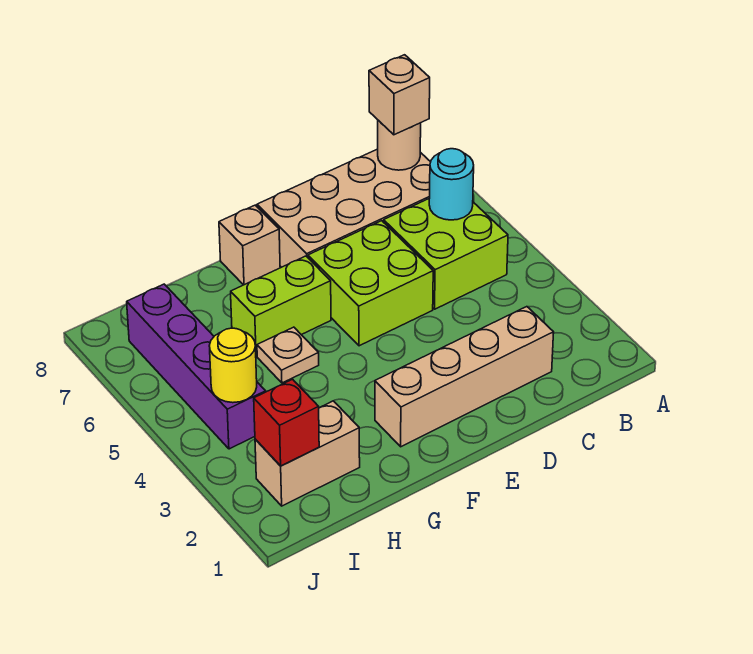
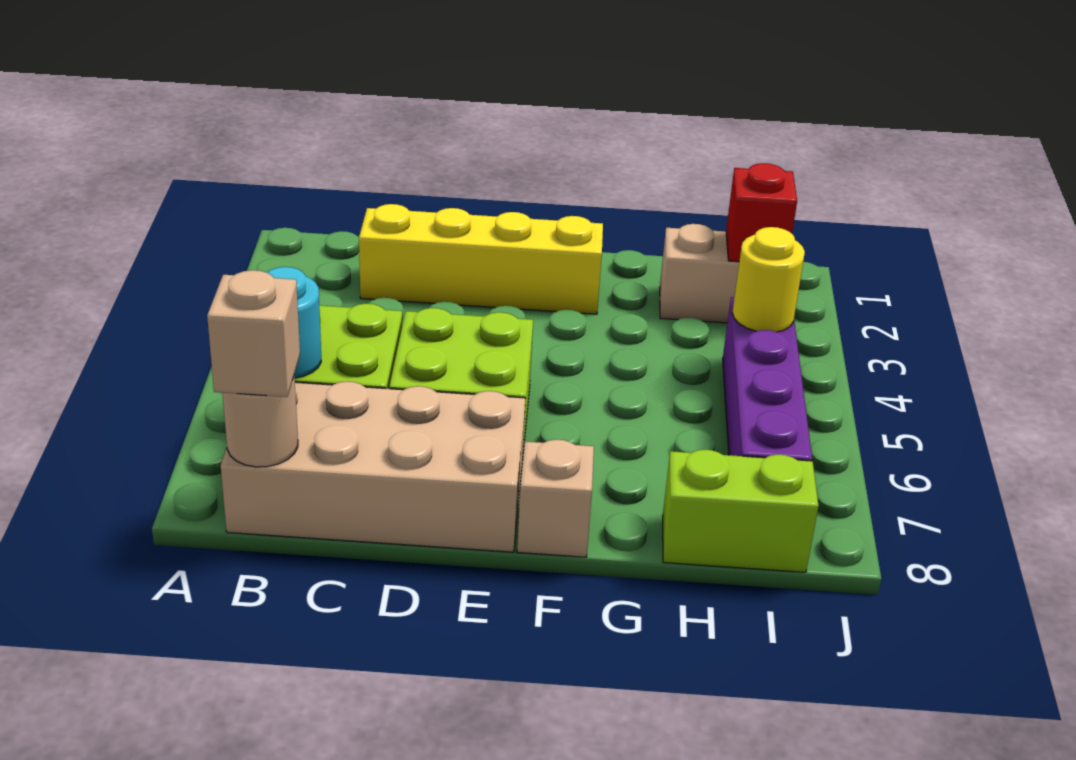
tan 1x4 brick [375,307,554,447] -> yellow 1x4 brick [359,204,603,314]
lime 1x2 brick [231,256,331,356] -> lime 1x2 brick moved to [663,449,819,572]
tan 1x1 plate [257,327,319,383] -> none

